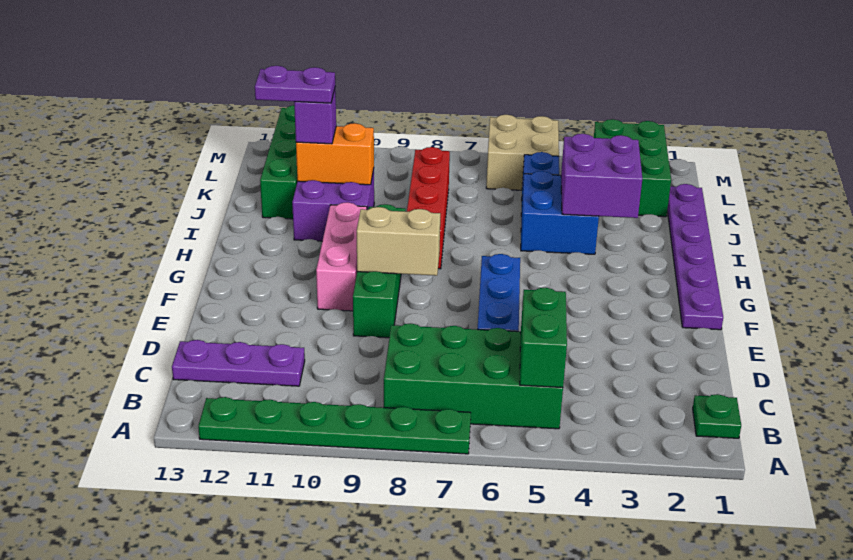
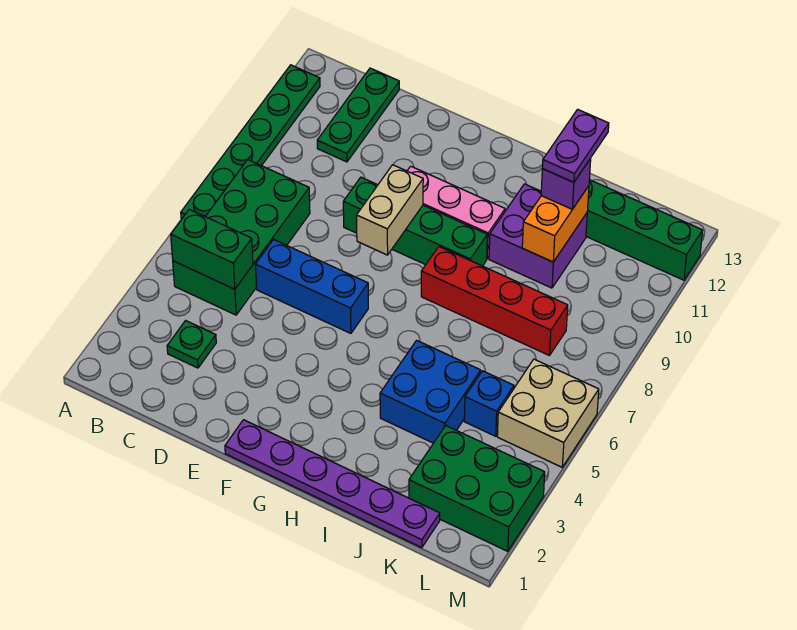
green 1x1 plate [693,394,741,438] -> green 1x1 plate moved to [167,321,216,368]
purple 1x3 plate [172,340,305,386] -> green 1x3 plate [317,68,399,162]
purple 2x2 brick [561,134,642,218] -> none

